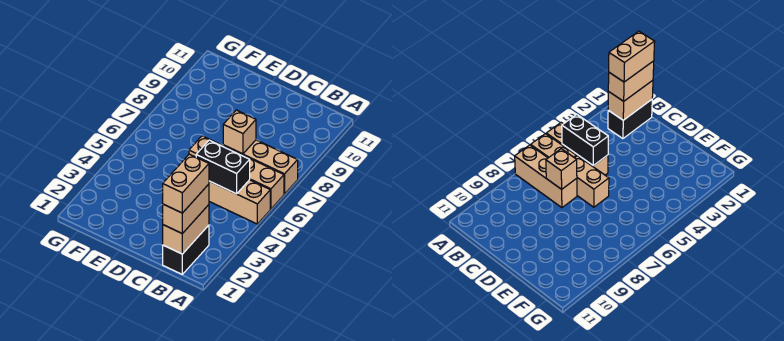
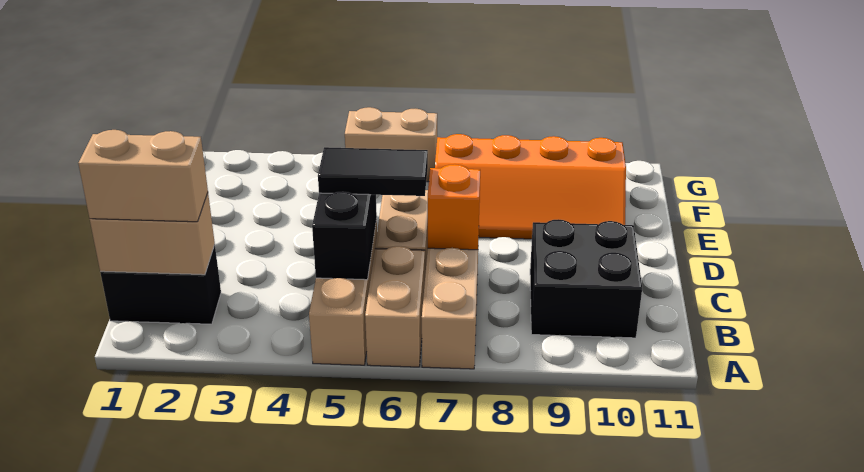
tan 1x2 brick [163,154,209,213] -> tan 1x2 brick moved to [345,107,437,182]
none -> black 2x2 brick [530,219,642,338]
none -> black 1x2 tile [318,147,428,196]
tan 1x1 brick [223,110,256,154] -> orange 1x1 brick [428,164,480,250]
none -> orange 2x4 slope [435,134,626,239]

